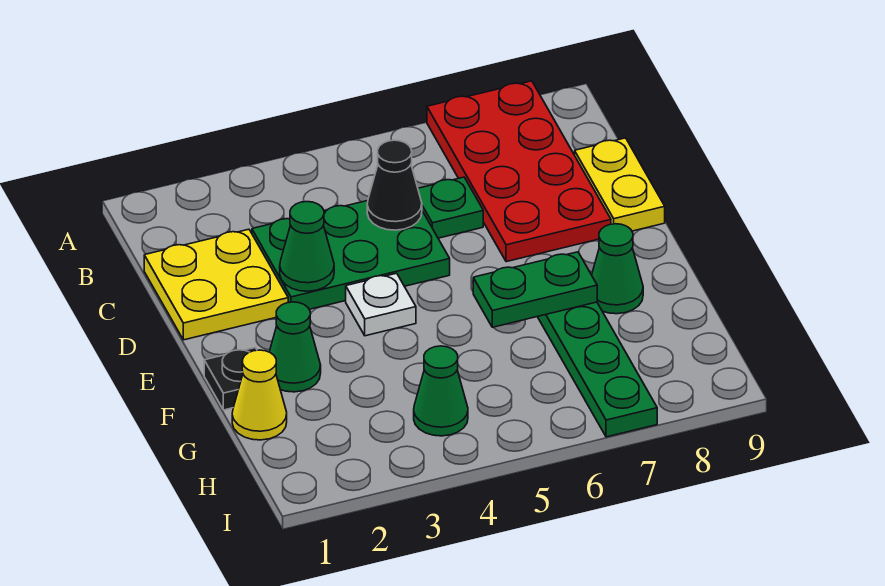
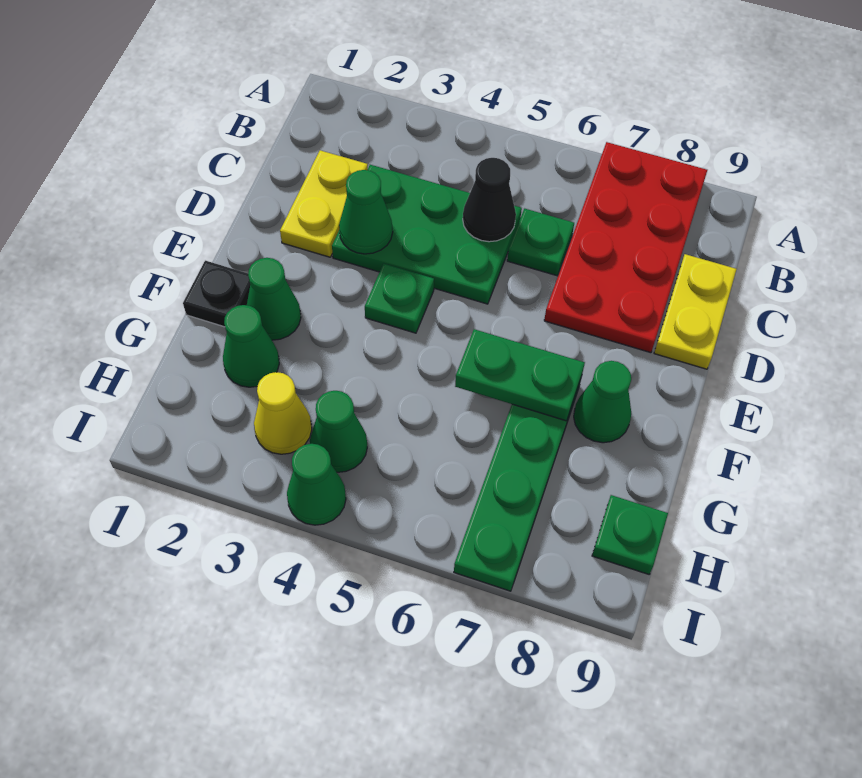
yellow 2x2 plate [144,229,288,340] -> yellow 1x2 plate [280,150,368,257]
white 1x1 plate [346,273,416,336] -> green 1x1 plate [365,264,434,333]
yellow 1x1 cone [232,350,287,440] -> yellow 1x1 cone moved to [254,372,312,454]
none -> green 1x1 cone [223,305,279,387]
none -> green 1x1 plate [592,495,668,574]
none -> green 1x1 cone [287,444,346,525]

